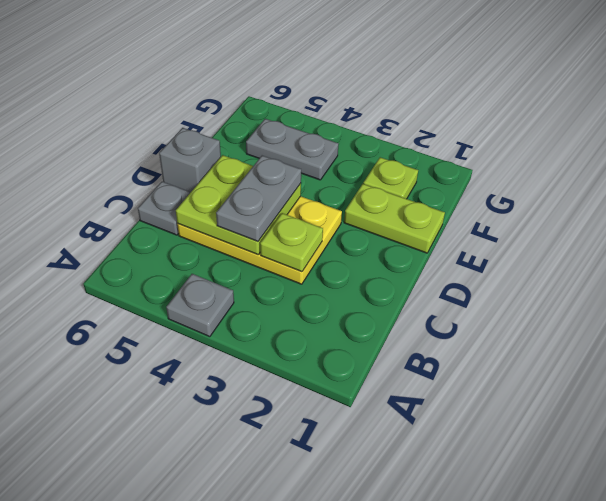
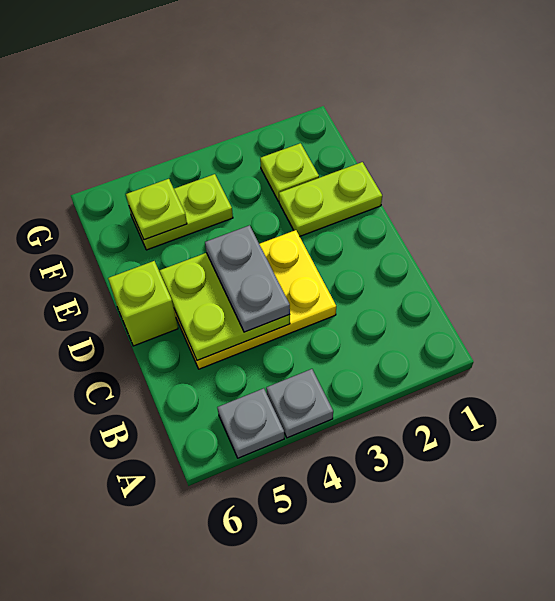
lime 1x1 plate [260,213,323,272] -> lime 1x1 plate moved to [126,179,187,240]
grey 1x1 plate [138,182,191,235] -> grey 1x1 plate moved to [217,388,284,458]
grey 1x1 brick [159,128,221,192] -> lime 1x1 brick [108,261,178,346]
grey 1x2 plate [246,119,339,180] -> lime 1x2 plate [129,174,233,250]

